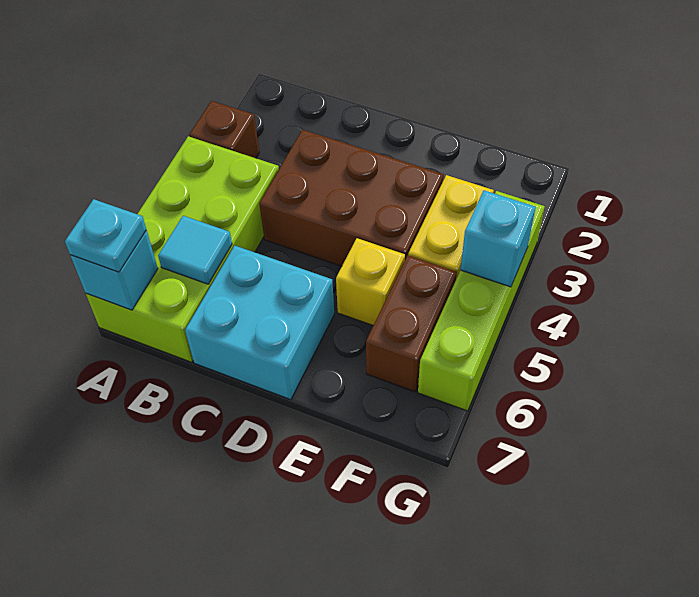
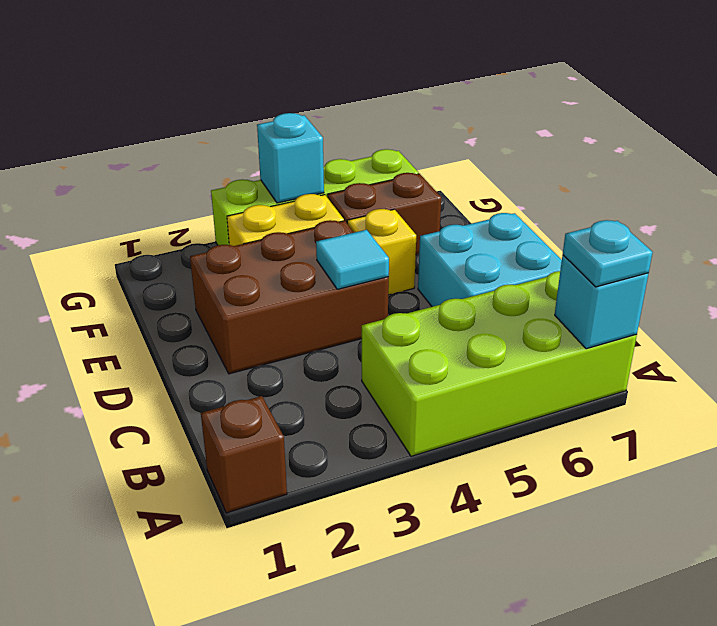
brown 1x1 brick [189,101,259,158] -> brown 1x1 brick moved to [201,396,287,513]
cyan 1x1 tile [158,216,232,284] -> cyan 1x1 tile moved to [316,230,389,289]
brown 2x3 brick [259,130,444,266] -> brown 2x3 brick turned to [190,220,389,374]

